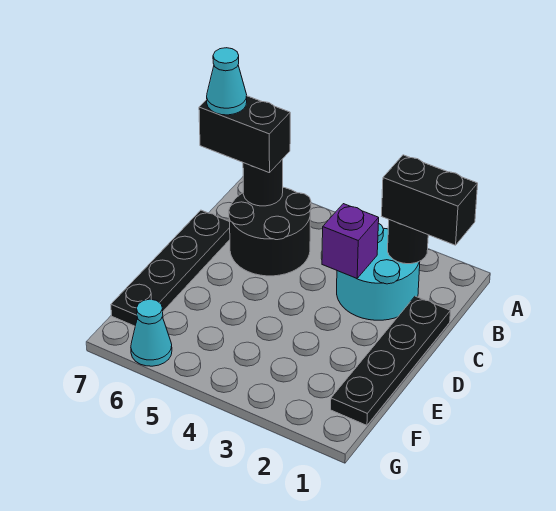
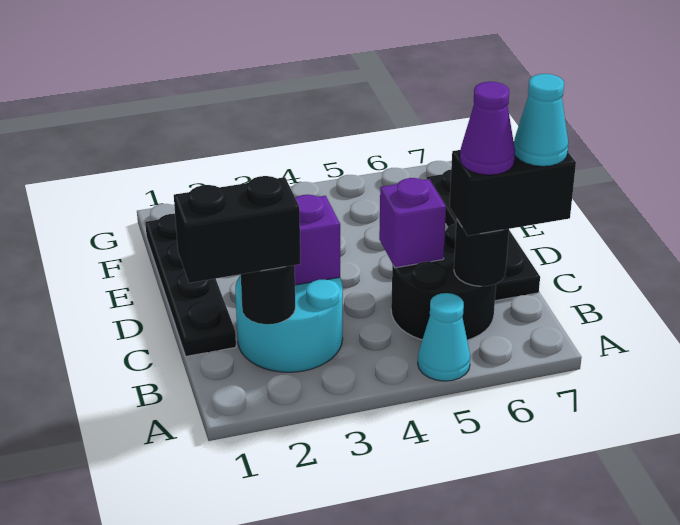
none -> purple 1x1 cone [460,82,515,175]
none -> purple 1x1 brick [379,178,446,268]
cyan 1x1 cone [131,299,172,366] -> cyan 1x1 cone moved to [418,293,470,381]

